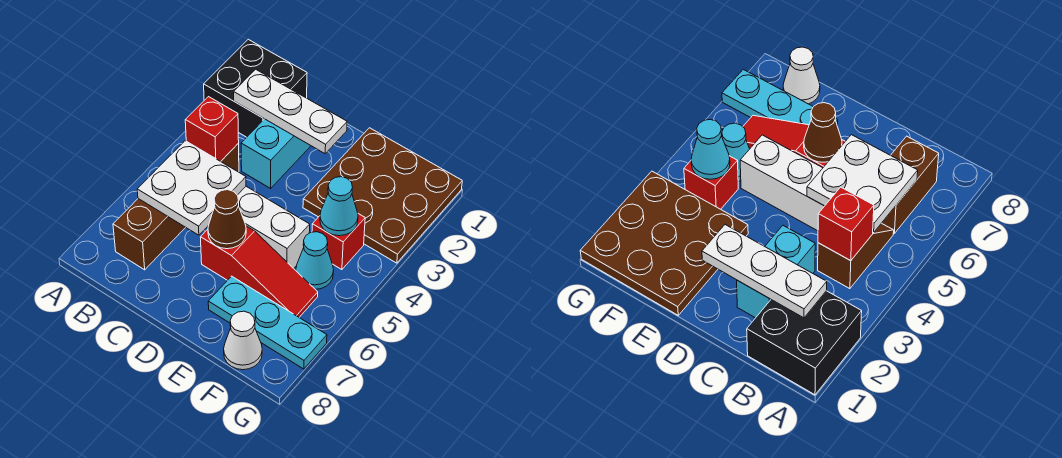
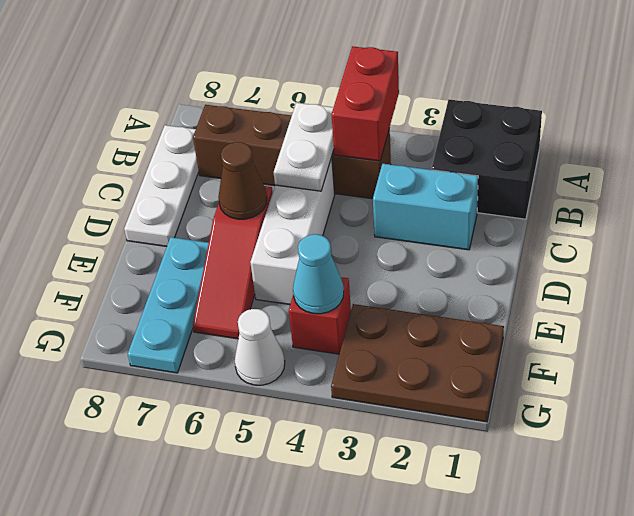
white 1x3 plate [234,69,347,154] -> white 1x3 plate moved to [124,125,199,246]
red 1x1 brick [185,97,239,161] -> red 1x2 brick [331,46,399,161]
white 2x2 plate [137,141,246,235] -> white 1x2 plate [274,103,334,191]
brown 3x3 plate [303,128,462,263] -> brown 2x3 plate [331,304,504,422]
cyan 1x1 cone [296,232,334,289] -> none
white 1x1 cone [224,311,262,370] -> white 1x1 cone moved to [235,309,285,385]

